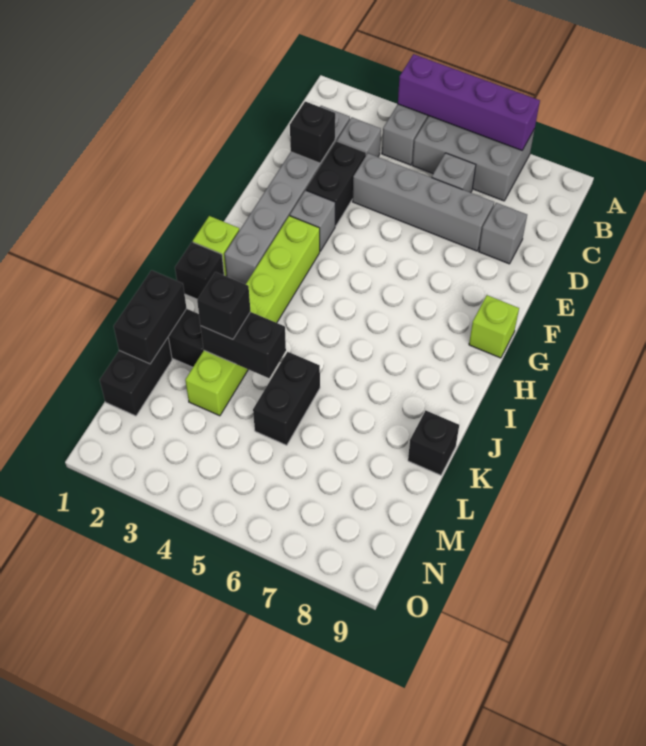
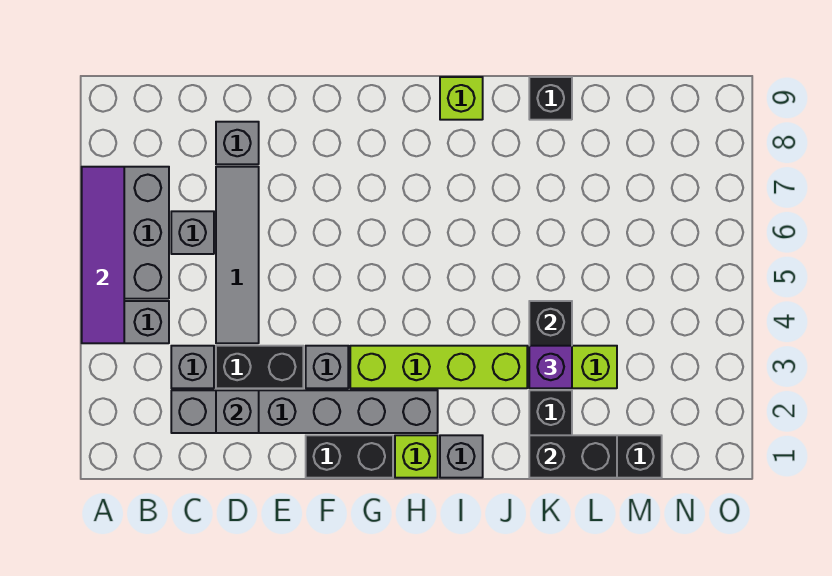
purple 1x4 brick [398,54,540,150] -> purple 1x4 tile [82,167,124,343]
black 1x1 brick [290,102,335,163] -> grey 1x1 brick [216,390,259,433]
grey 1x4 brick [353,153,494,251] -> grey 1x4 tile [216,167,259,343]
lime 1x1 brick [469,295,519,358] -> lime 1x1 brick moved to [440,77,483,120]
black 1x1 brick [175,242,224,299] -> grey 1x1 brick [440,435,483,478]
black 1x1 brick [197,272,250,339] -> purple 1x1 brick [529,346,572,388]
black 1x2 brick [253,352,320,445] -> black 1x2 brick moved to [306,435,393,478]

